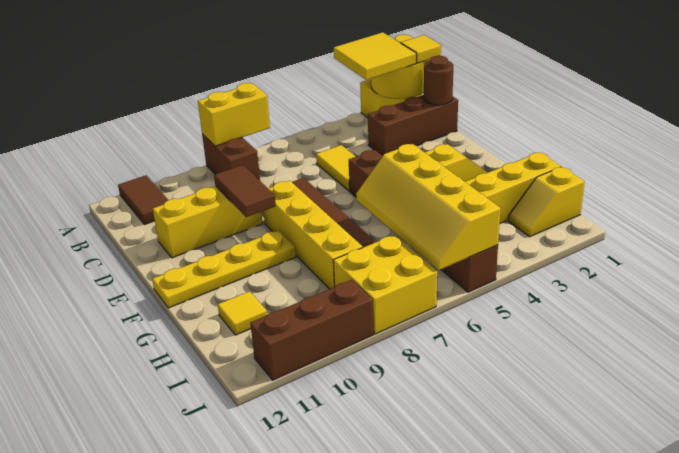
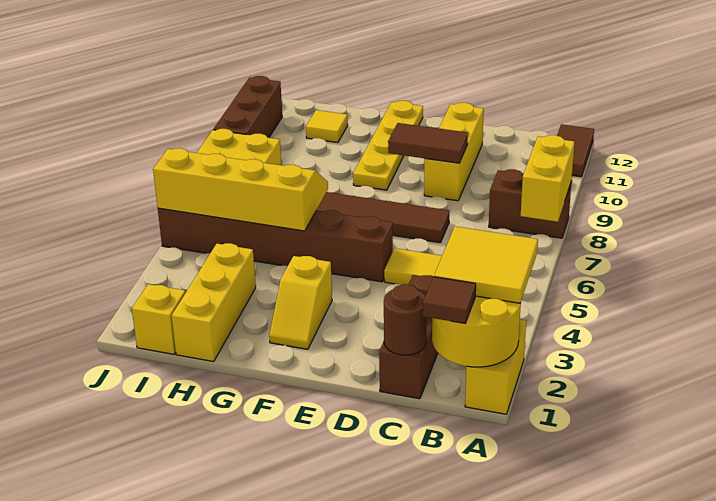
brown 1x2 tile [118,175,168,225] -> brown 1x2 tile turned to [557,124,594,177]
yellow 1x1 tile [401,35,441,63] -> brown 1x1 tile [423,277,476,323]
yellow 1x4 brick [264,181,363,289] -> none

